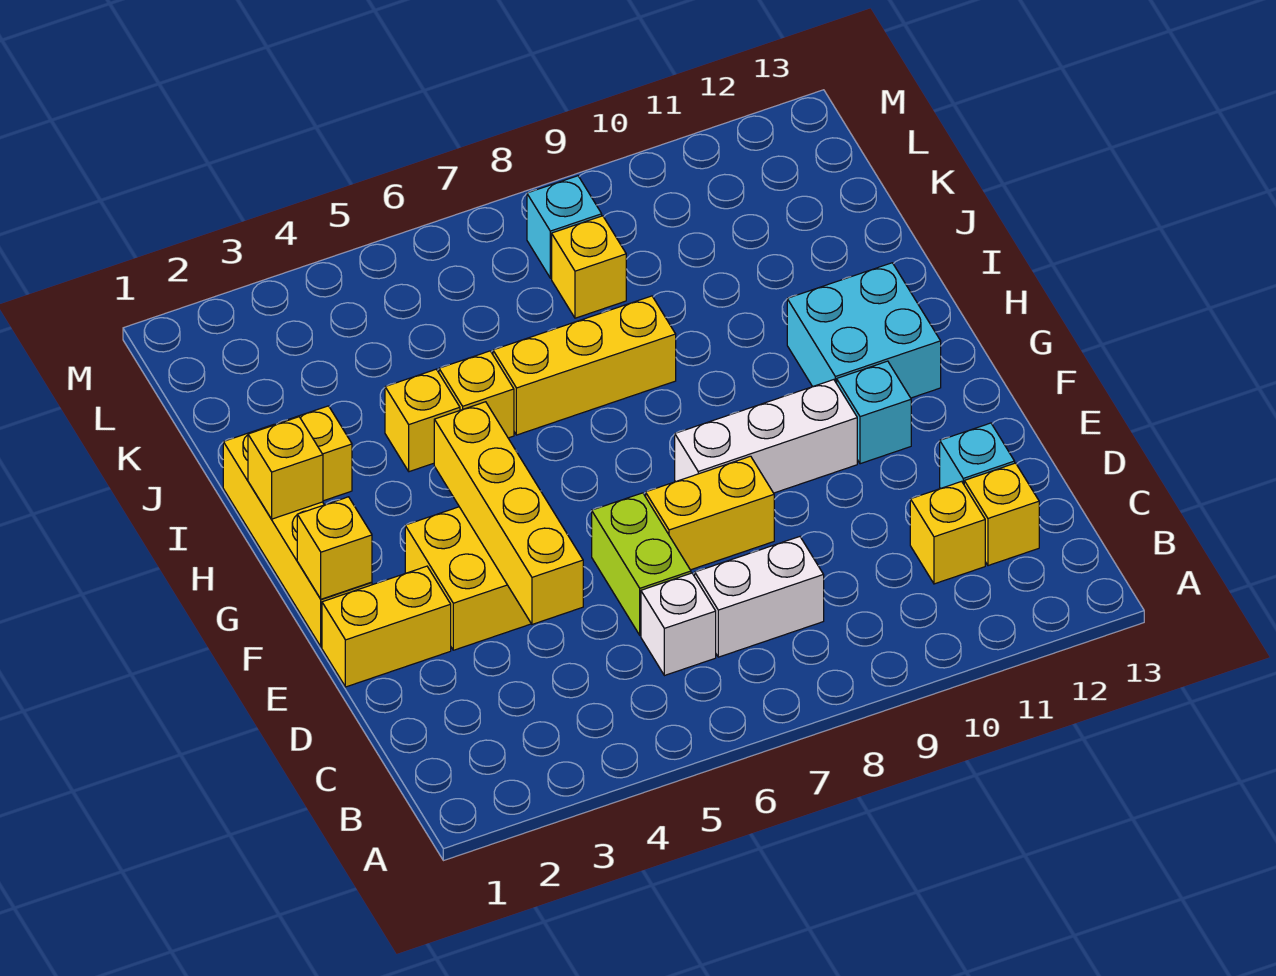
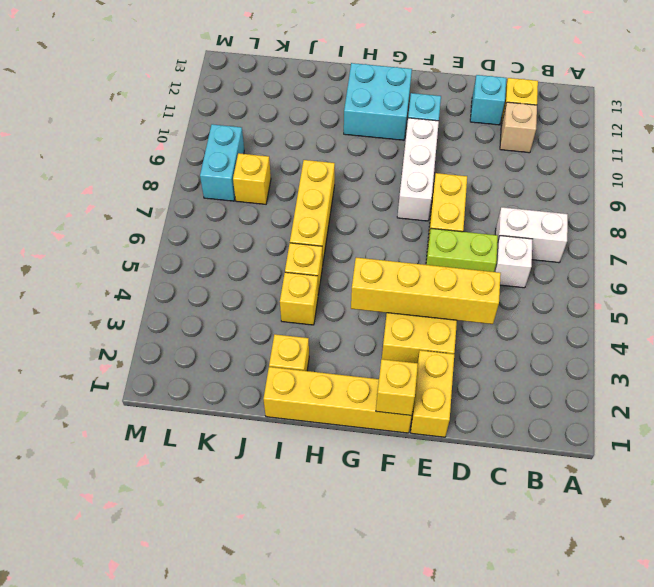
white 1x2 brick [695,537,824,657] -> white 1x2 brick turned to [495,207,568,263]
yellow 1x1 brick [910,481,985,584] -> tan 1x1 brick [500,102,537,153]
yellow 1x1 brick [248,417,323,519] -> none
cyan 1x1 brick [527,176,602,278] -> cyan 1x2 brick [200,124,244,201]

